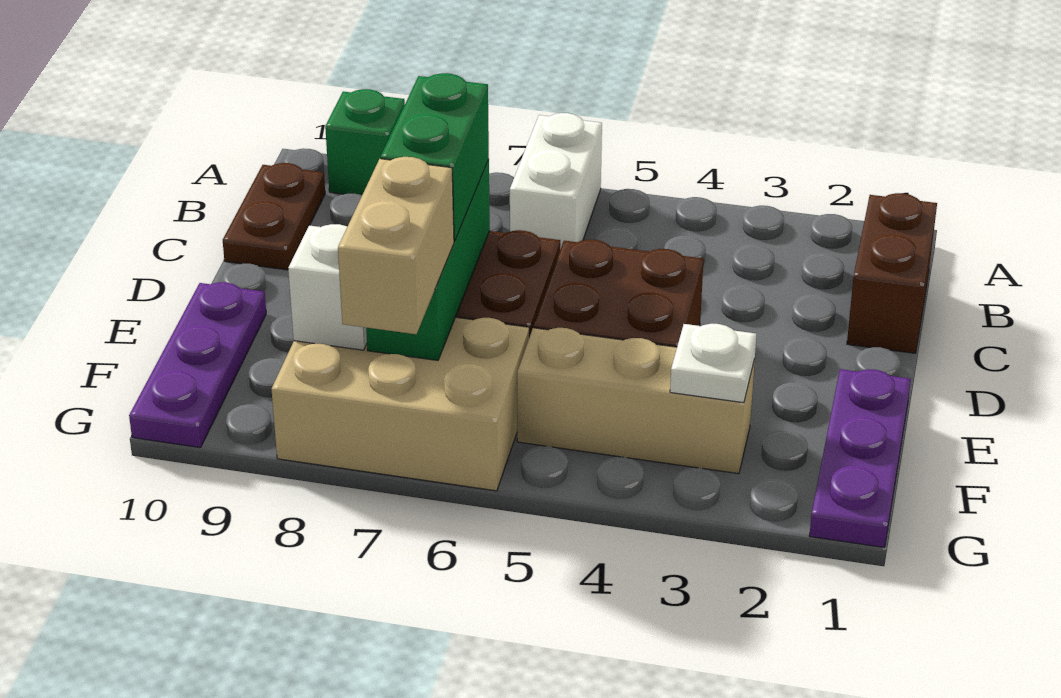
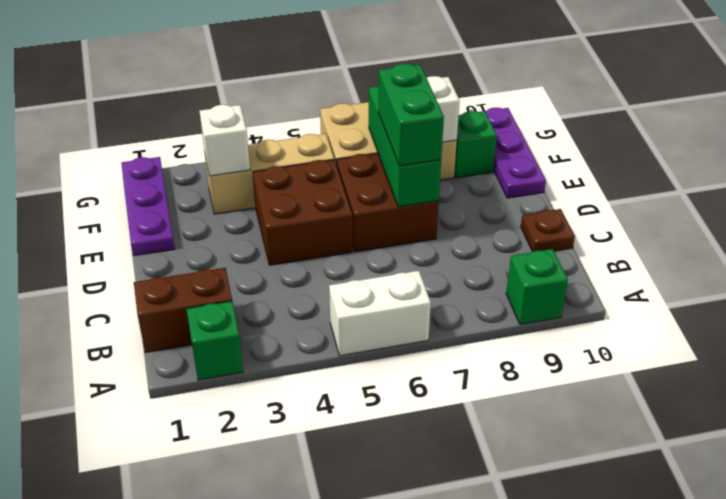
none -> green 1x1 brick [187,301,243,380]
white 1x2 brick [510,113,602,249] -> white 1x2 brick turned to [329,271,431,356]
brown 1x2 brick [847,193,937,353] -> brown 1x2 brick turned to [134,268,232,353]
brown 1x2 plate [223,163,325,270] -> brown 1x1 plate [521,209,575,252]
white 1x1 plate [670,324,756,403] -> white 1x1 brick [200,105,250,176]
tan 1x2 brick [338,157,454,334] -> none
none -> green 1x1 brick [454,111,497,178]

